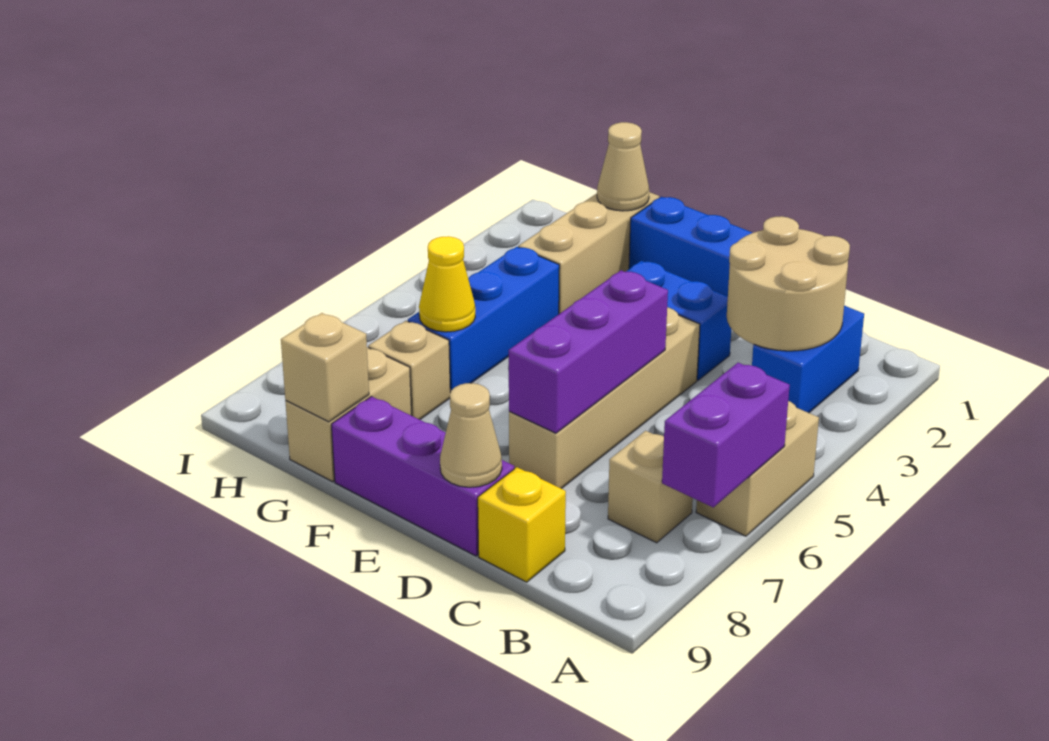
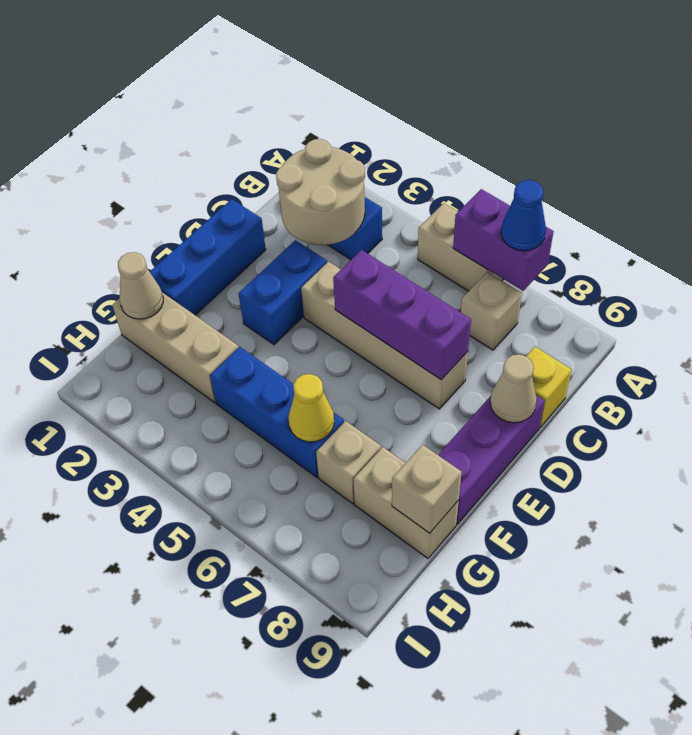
none -> blue 1x1 cone [501,180,546,251]

